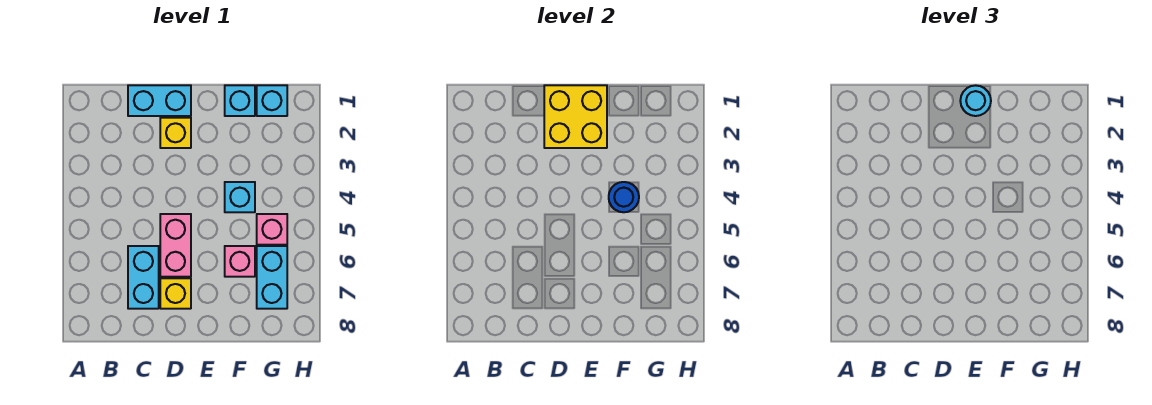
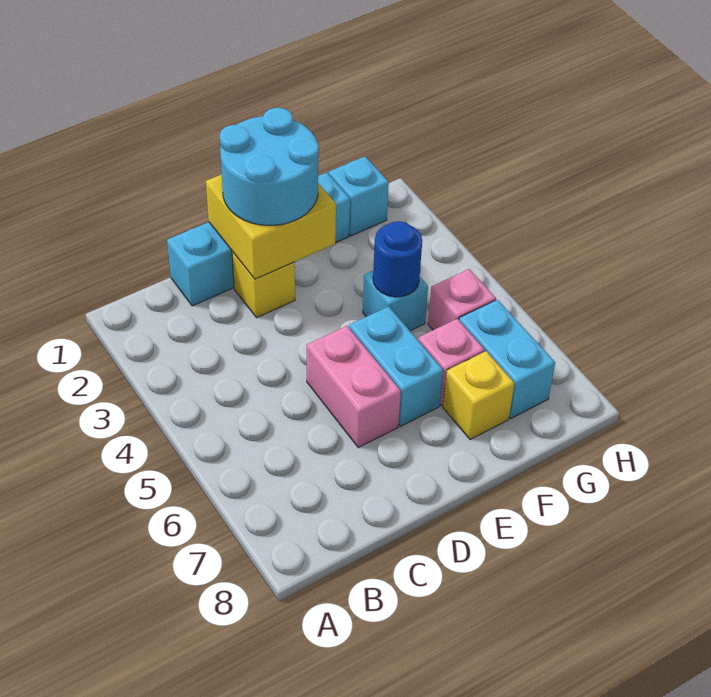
cyan 1x2 brick [128,246,159,309] -> cyan 1x2 brick moved to [349,306,443,426]
yellow 1x1 brick [160,278,191,309] -> yellow 1x1 brick moved to [443,351,514,440]
cyan 1x1 round brick [960,85,991,116] -> cyan 2x2 round brick [220,108,319,225]

